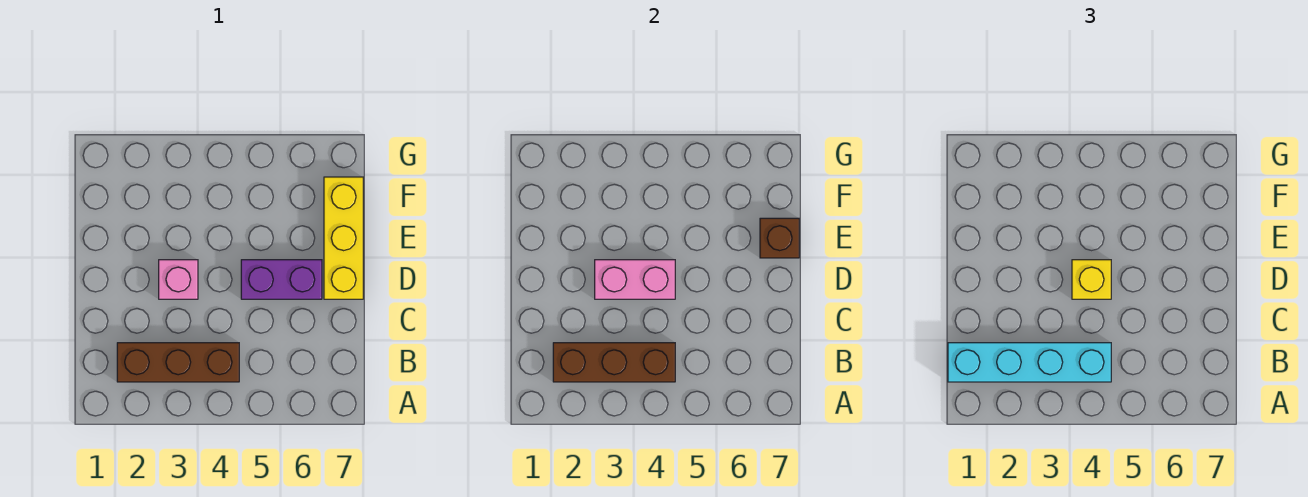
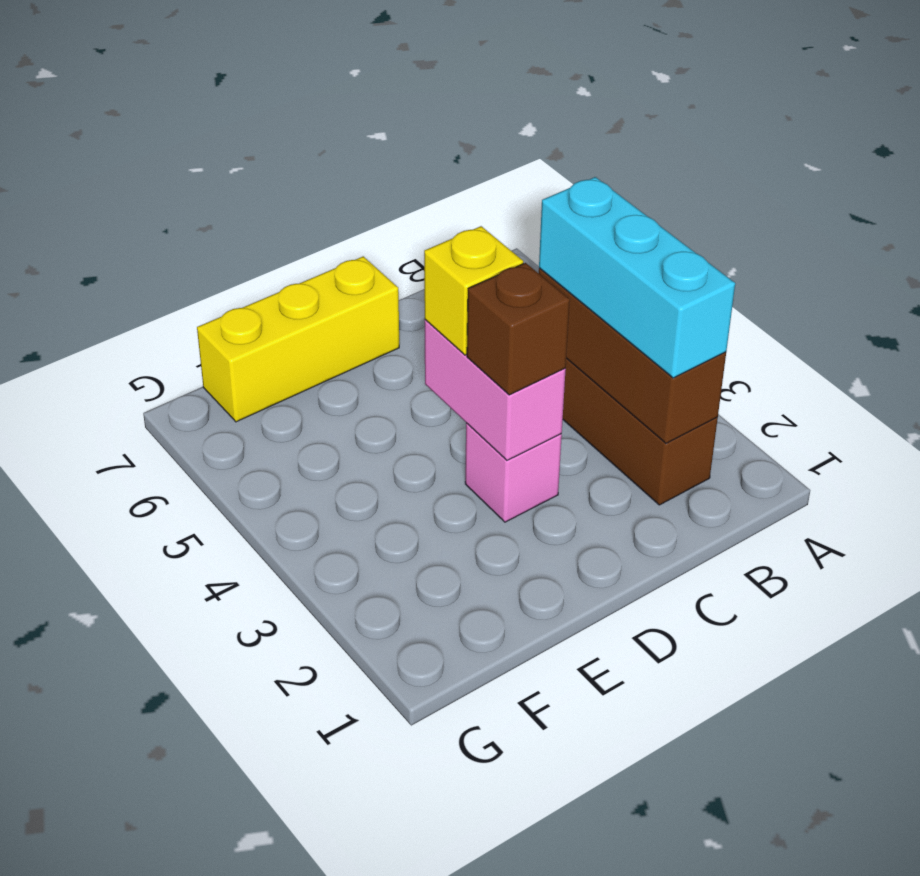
cyan 1x4 brick [948,343,1111,382] -> cyan 1x3 brick [539,177,735,378]
purple 1x2 brick [241,260,322,299] -> none
brown 1x1 brick [760,218,799,258] -> brown 1x1 brick moved to [467,263,570,395]

